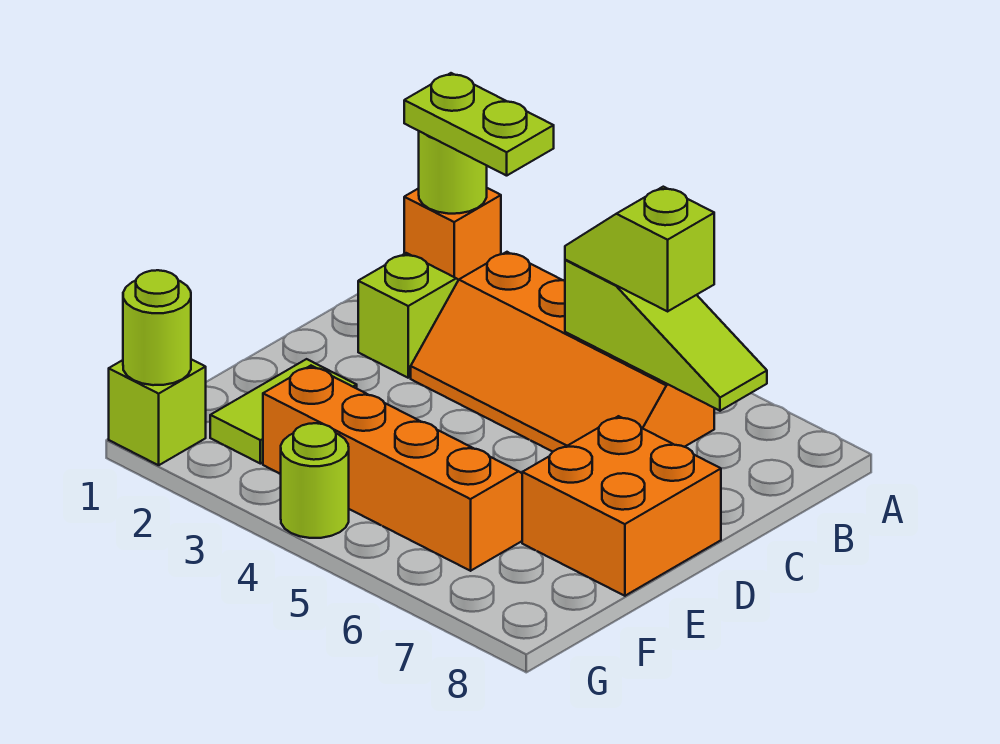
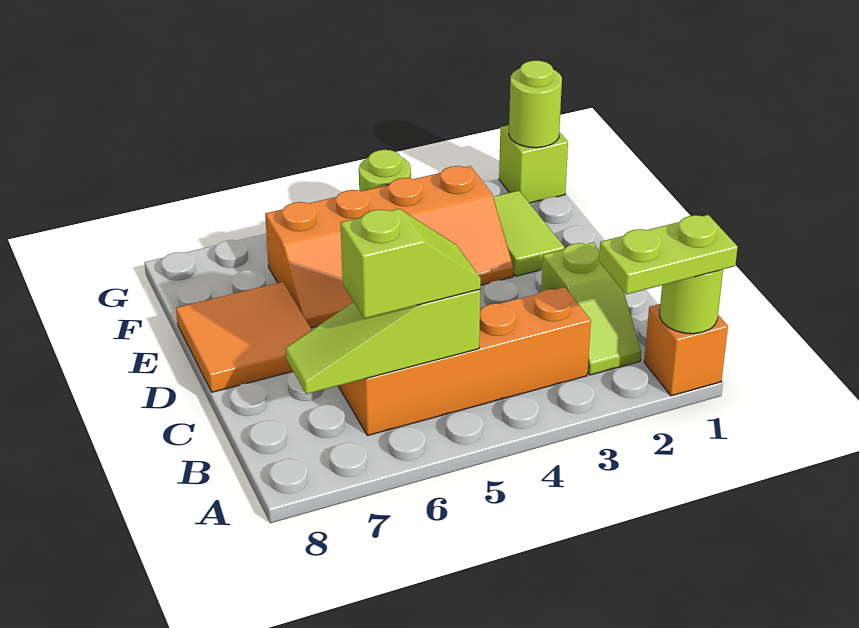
orange 2x2 brick [522,416,721,596] -> orange 2x2 tile [176,282,312,392]

